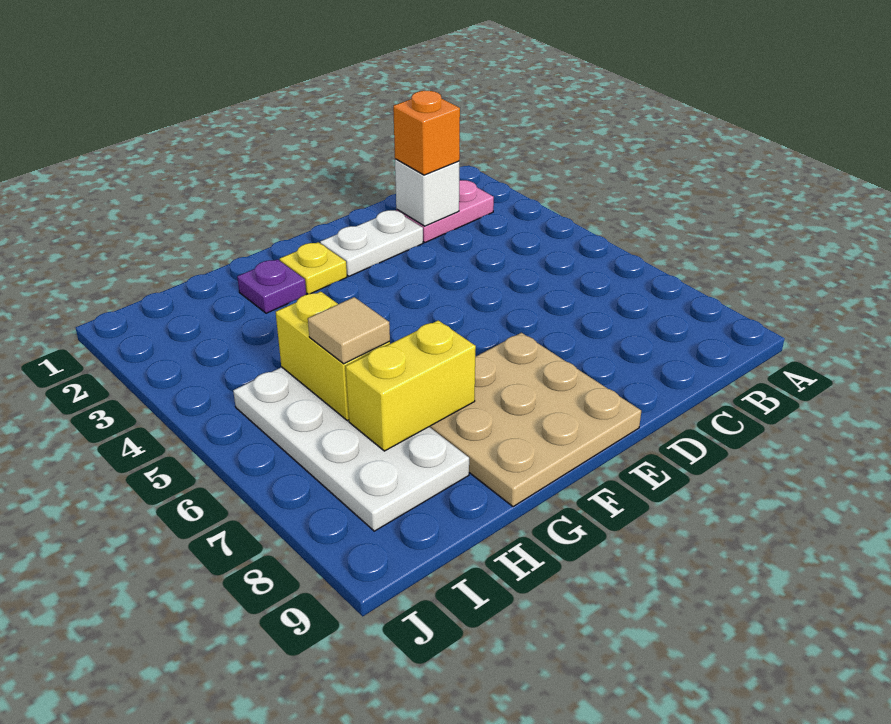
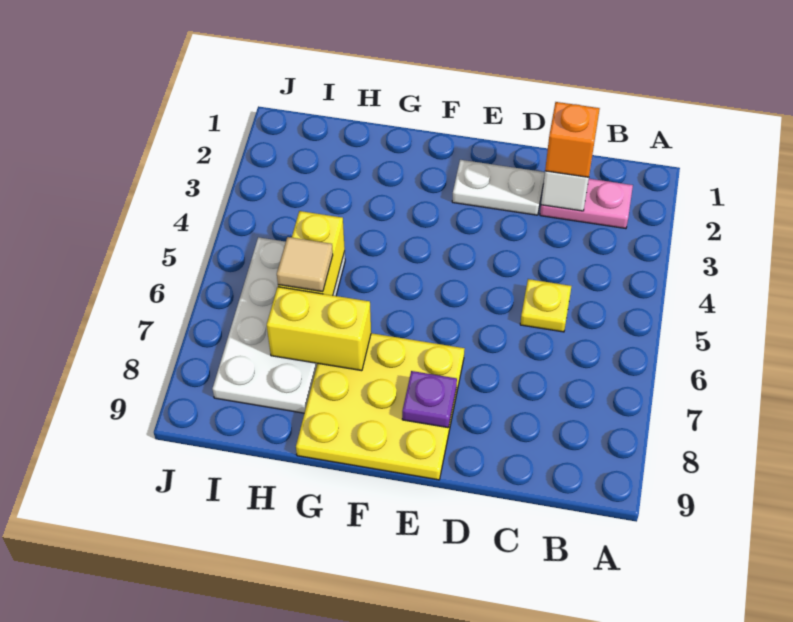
tan 3x3 plate [429,333,641,507] -> yellow 3x3 plate [296,333,465,480]
yellow 1x1 plate [280,242,347,294] -> yellow 1x1 plate moved to [520,279,571,332]
purple 1x1 plate [237,259,306,313] -> purple 1x1 plate moved to [402,371,457,428]

